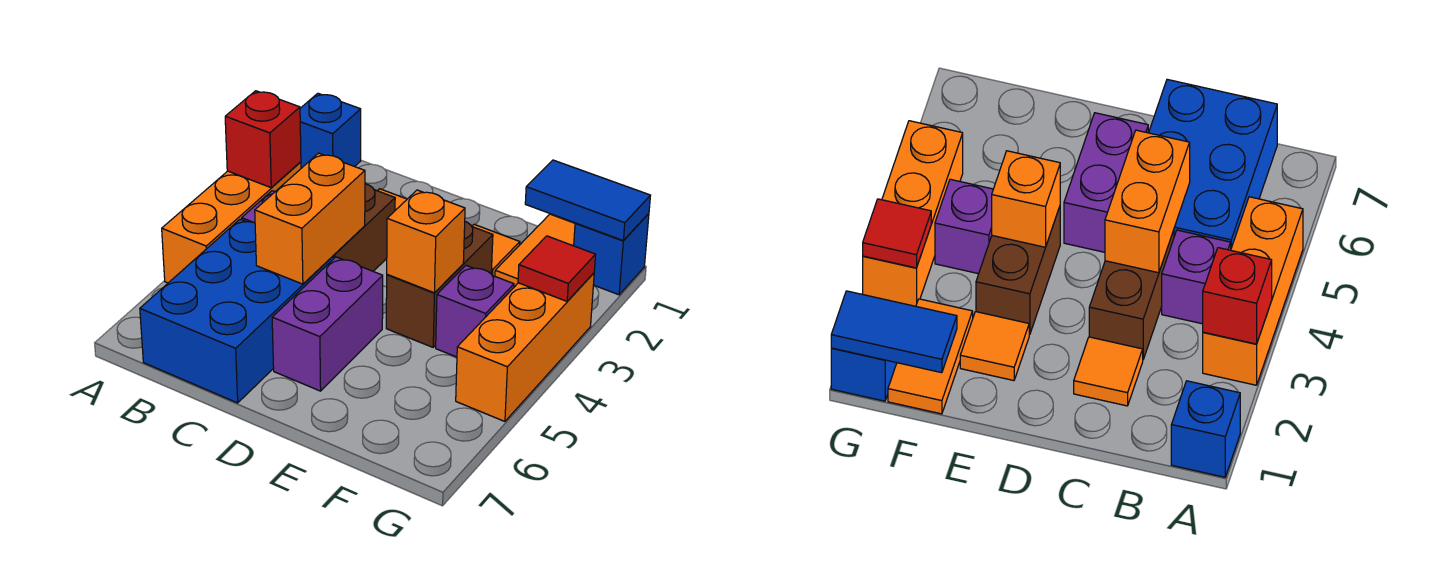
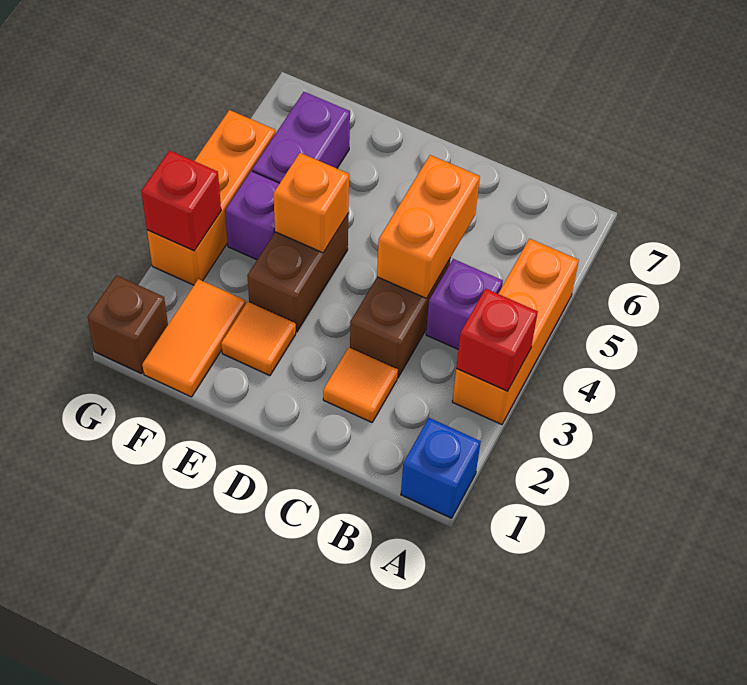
blue 2x3 brick [140,219,334,403] -> none
purple 1x2 brick [272,257,383,391] -> purple 1x2 brick moved to [252,92,350,183]
blue 1x2 tile [525,160,651,241] -> none
blue 1x1 brick [574,214,649,295] -> brown 1x1 brick [87,275,168,374]
red 1x1 tile [518,236,596,301] -> red 1x1 brick [141,151,221,251]

